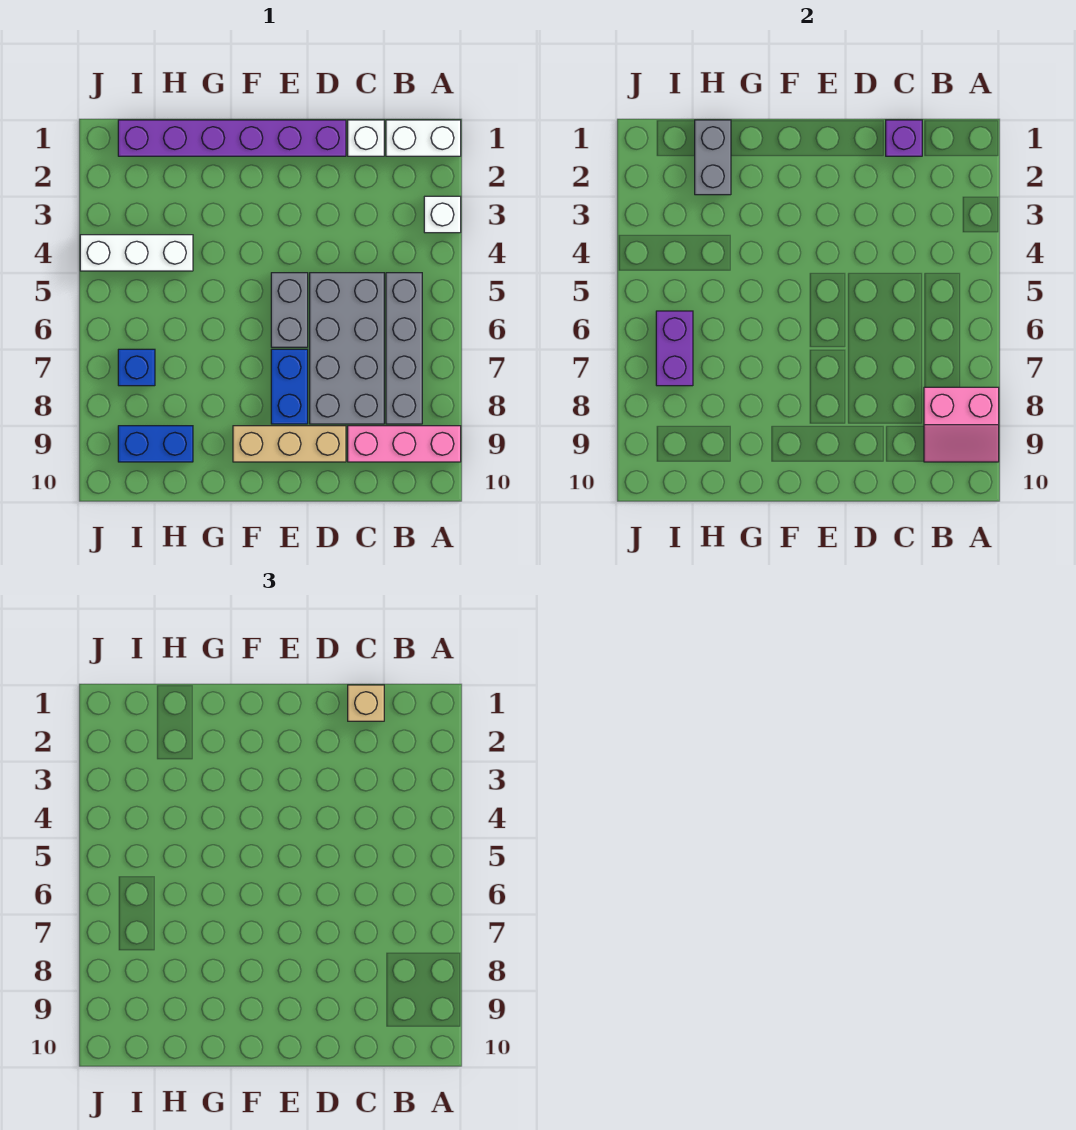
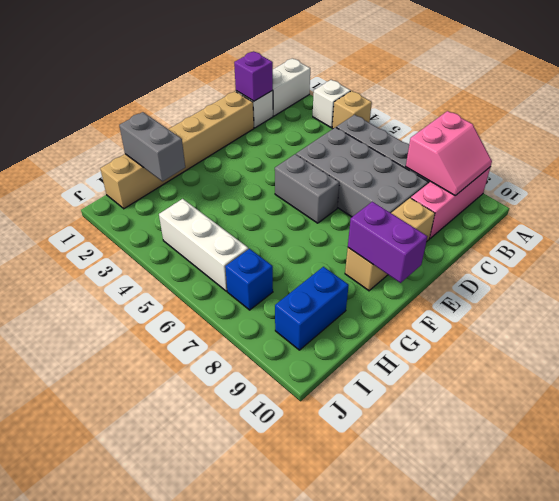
tan 1x1 brick [348,685,384,721] -> tan 1x1 brick moved to [332,91,372,129]
purple 1x6 brick [118,120,346,156] -> tan 1x6 brick [100,91,254,209]
blue 1x2 brick [271,349,308,424] -> none
white 1x3 brick [80,235,193,271] -> white 1x3 brick turned to [159,199,248,291]
purple 1x2 brick [656,311,693,386] -> purple 1x2 brick moved to [348,201,427,283]

